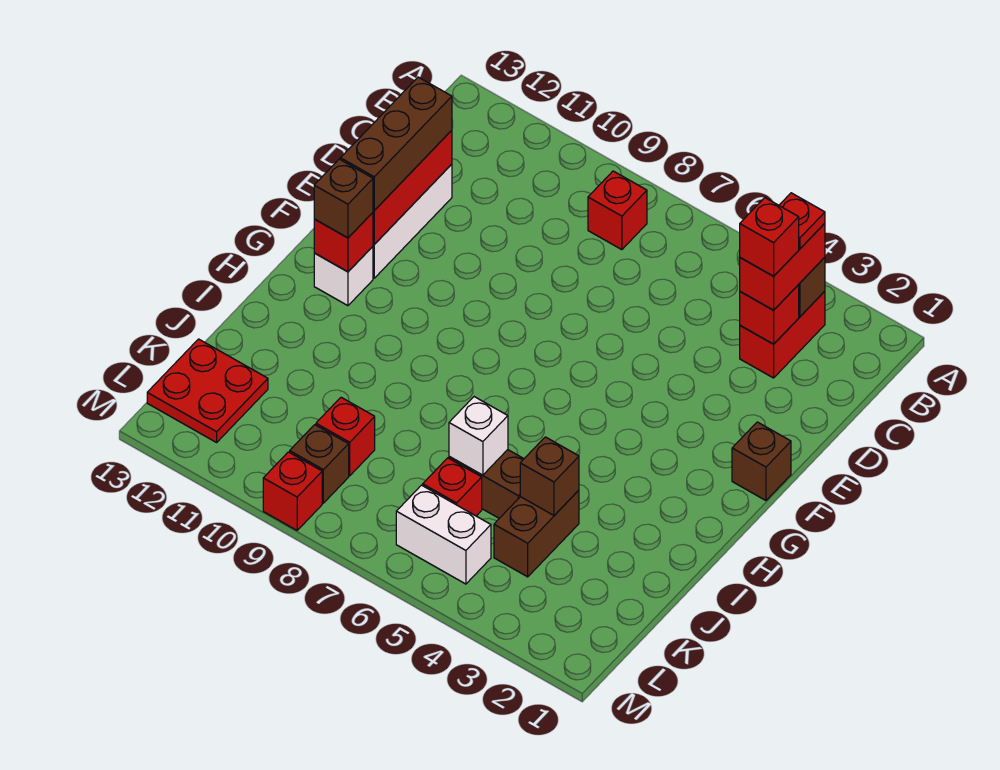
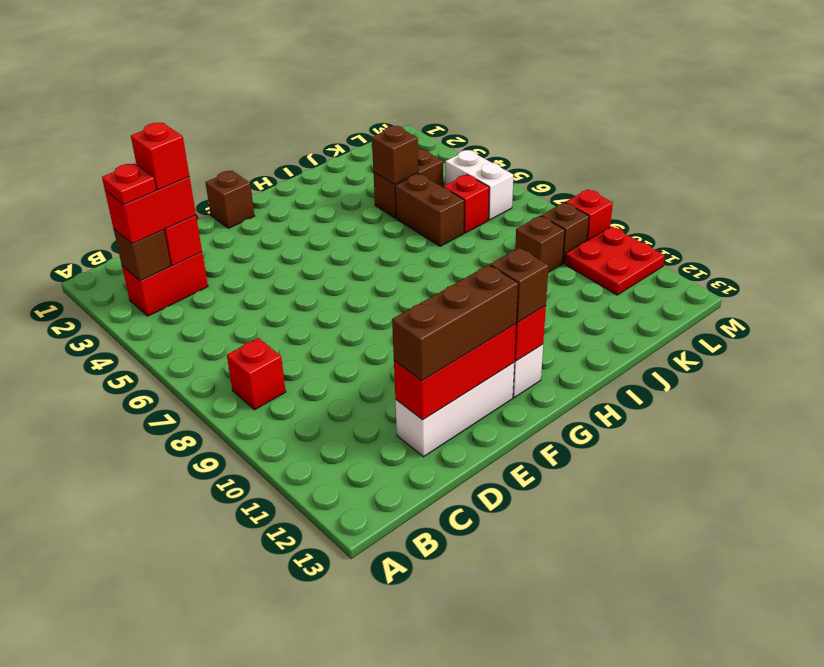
white 1x1 brick [449,397,508,475] -> none
red 1x1 brick [316,397,375,476] -> brown 1x1 brick [515,216,565,272]
red 2x2 plate [147,339,268,442] -> red 2x2 plate moved to [565,226,665,295]

